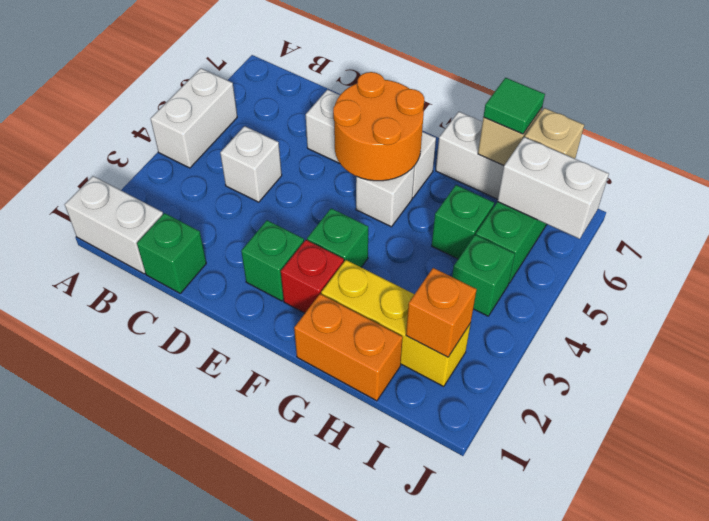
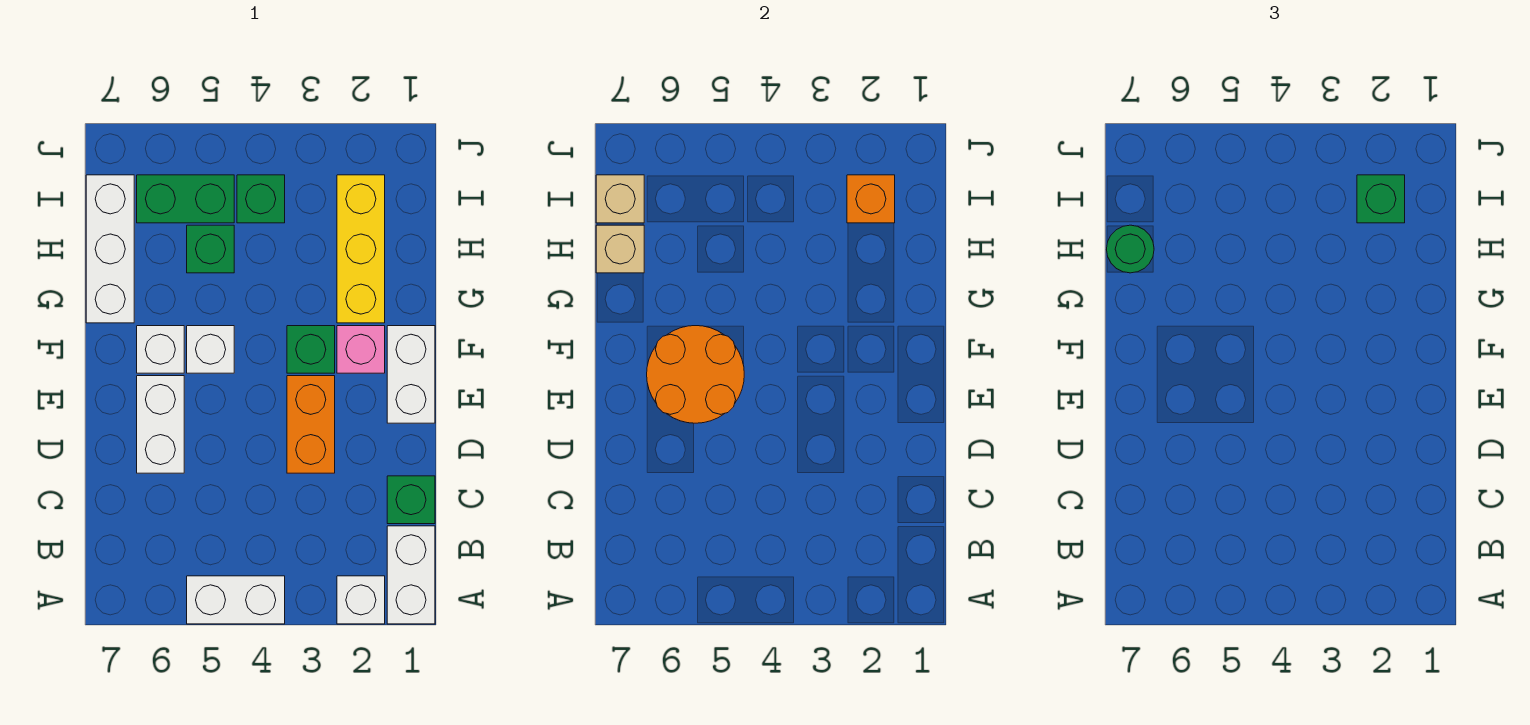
white 1x1 brick [220,126,282,202] -> white 1x1 brick moved to [337,576,385,624]
green 1x1 brick [241,220,304,301] -> green 1x1 brick moved to [1357,175,1405,223]
red 1x1 brick [281,240,344,313] -> pink 1x1 brick [337,326,385,373]
orange 1x2 brick [294,294,403,401] -> orange 1x2 brick moved to [287,376,335,473]
green 1x1 tile [483,78,545,134] -> green 1x1 round brick [1107,225,1154,273]
white 1x2 brick [497,137,609,239] -> white 1x2 brick moved to [387,326,435,423]

